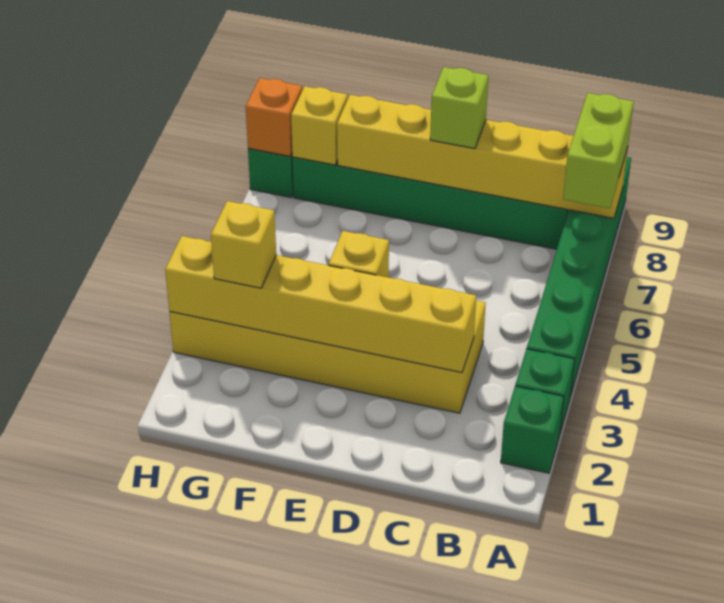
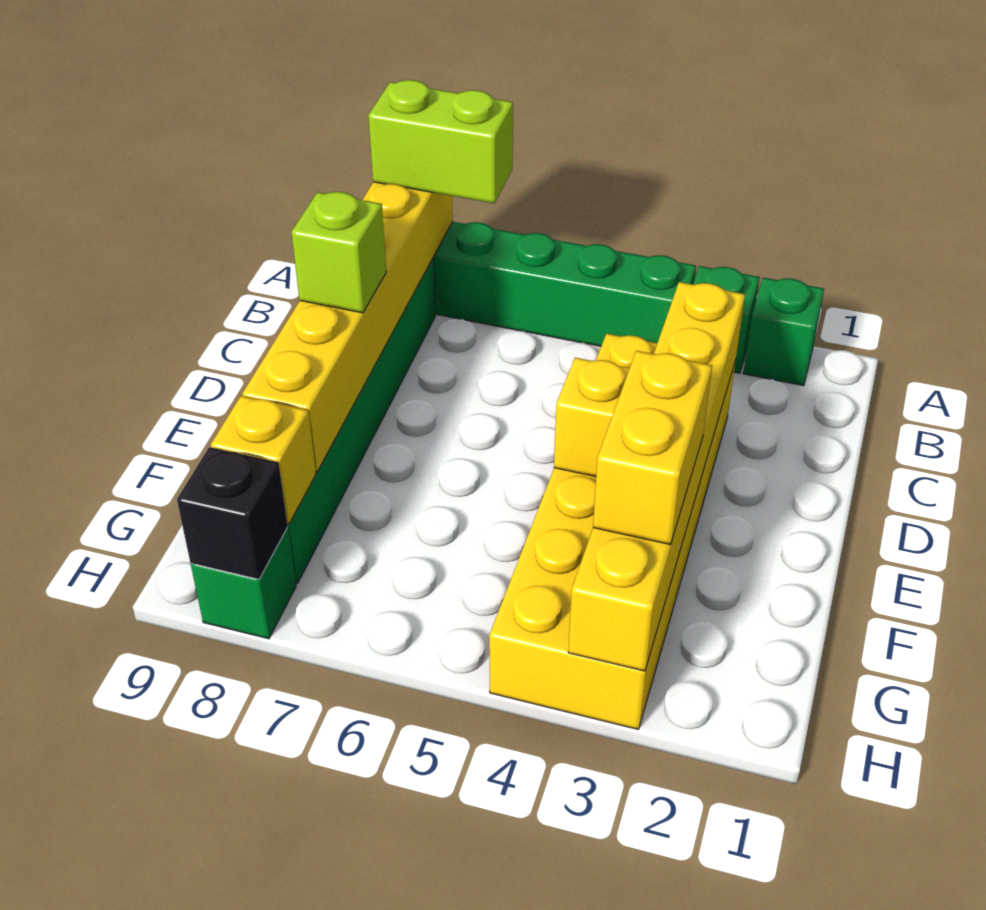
yellow 1x1 brick [211,201,276,288] -> yellow 1x2 brick [593,351,712,545]
orange 1x1 brick [246,78,302,156] -> black 1x1 brick [177,447,288,579]

